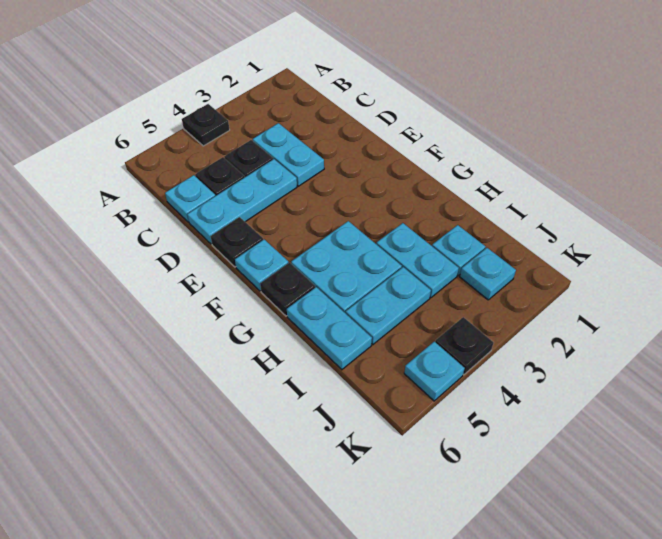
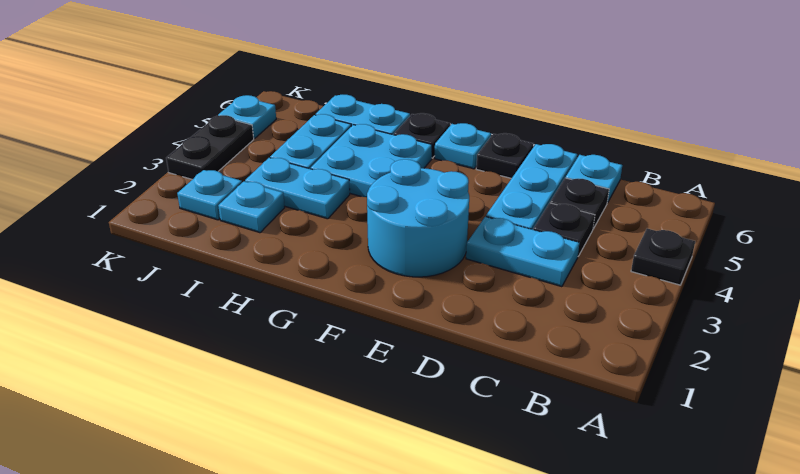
none -> cyan 2x2 round brick [367,159,469,277]
black 1x1 plate [435,317,494,375] -> black 1x2 plate [166,115,254,180]

